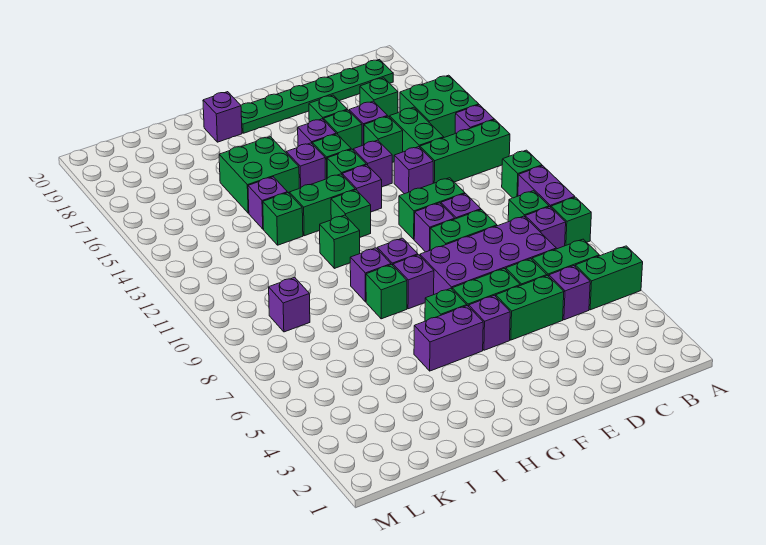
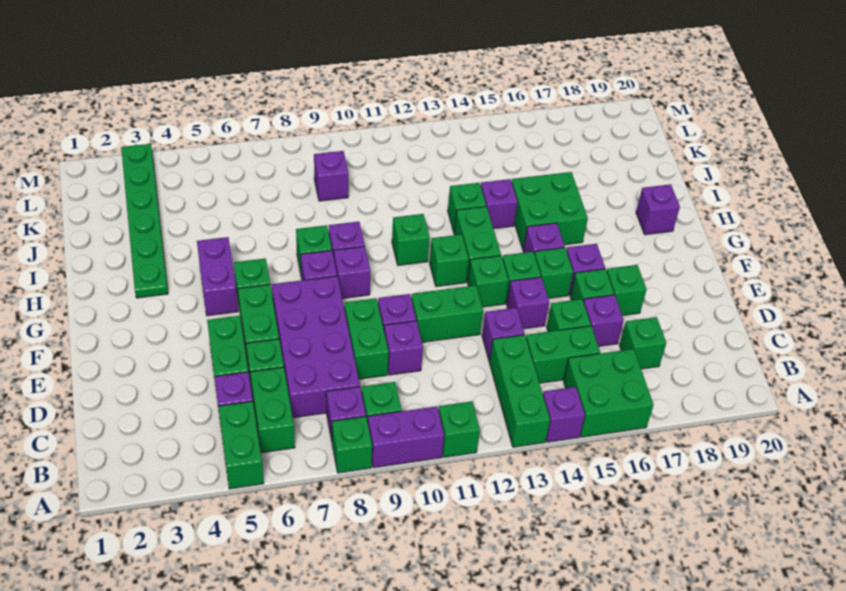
green 1x6 plate [241,60,393,133] -> green 1x6 plate moved to [121,144,168,298]
green 1x2 brick [399,178,465,239] -> green 1x2 brick turned to [411,285,483,342]
purple 1x1 brick [469,295,510,350] -> none
purple 1x1 brick [342,165,382,212] -> green 1x1 brick [468,256,509,307]

